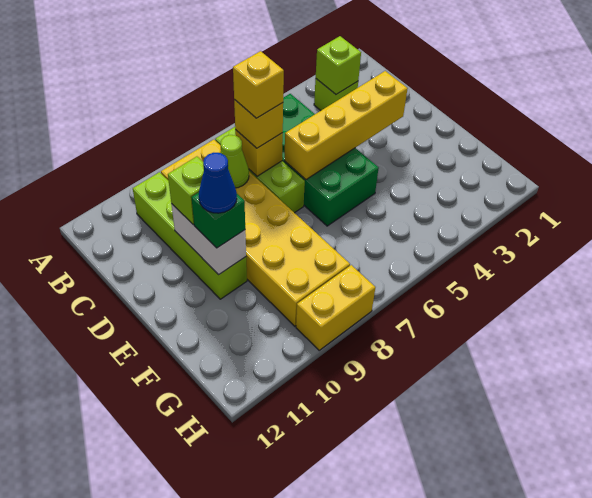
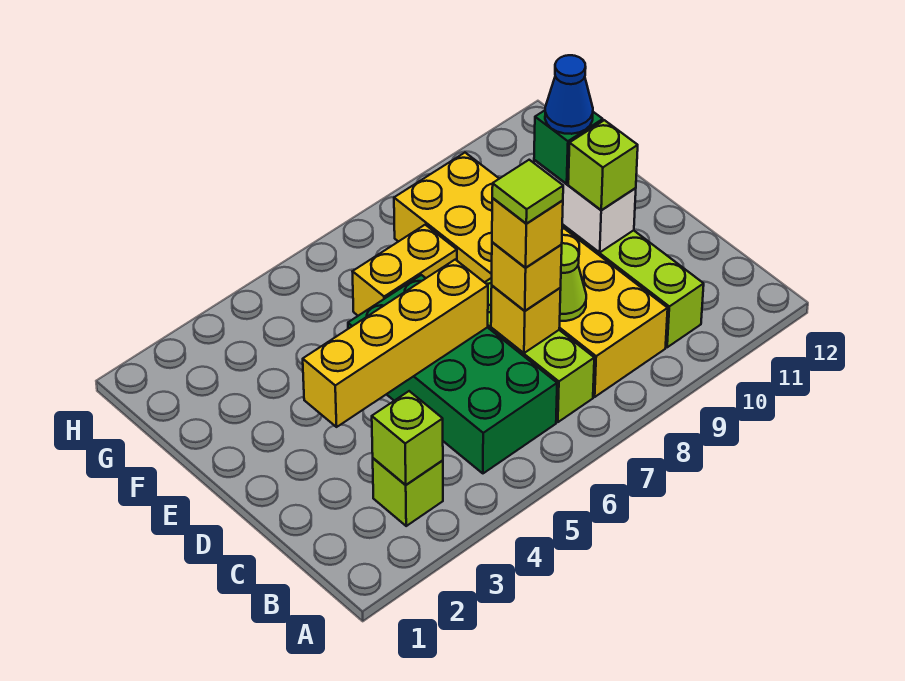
none -> lime 1x1 tile [492,160,563,224]
yellow 1x2 brick [296,265,375,350] -> yellow 1x2 brick moved to [352,225,457,316]

